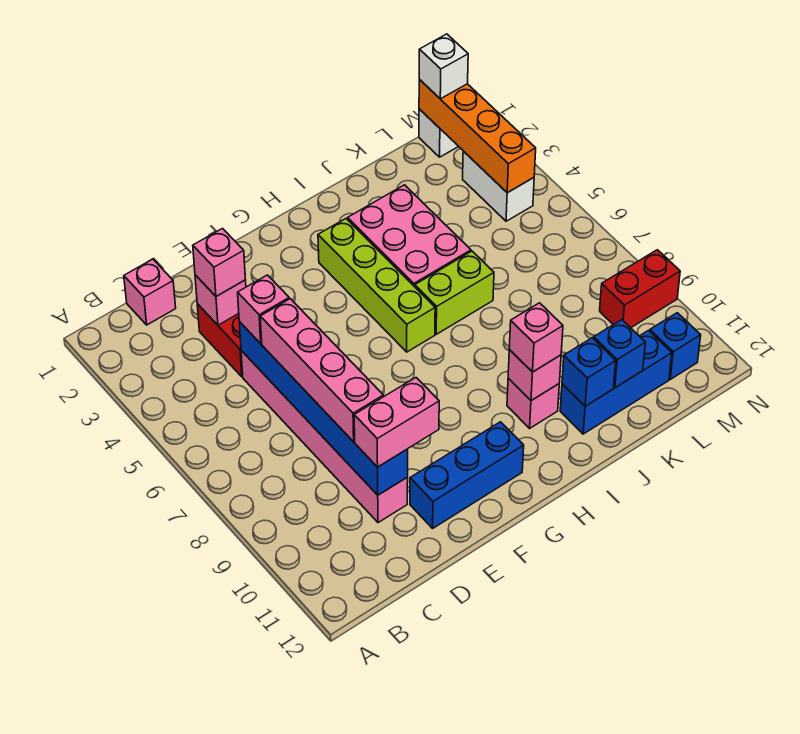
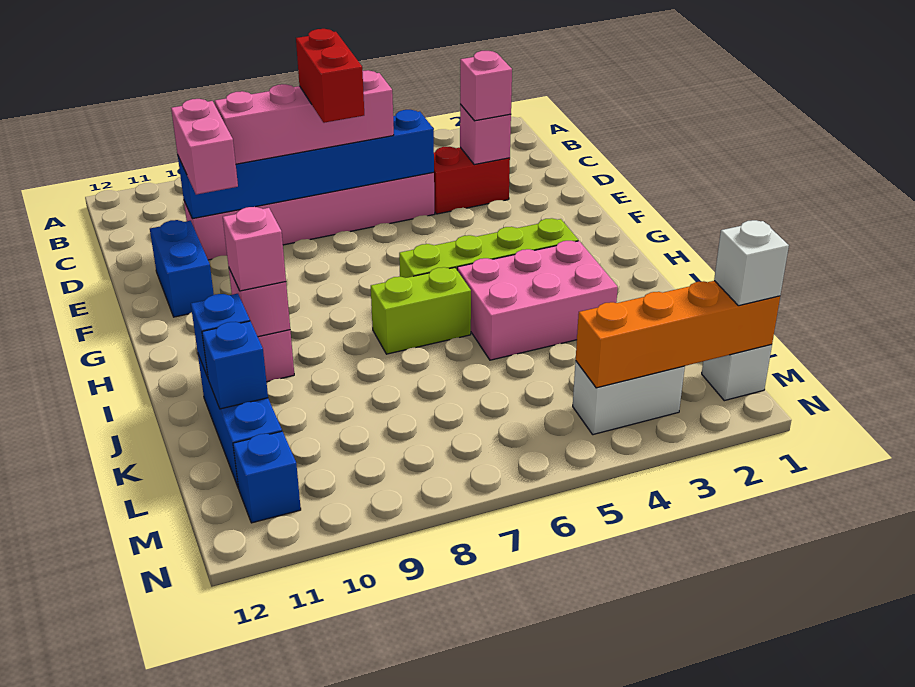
pink 1x1 brick [124,259,176,325] -> none
pink 1x1 brick [238,275,289,344] -> none
blue 1x3 brick [410,422,524,528] -> blue 1x2 brick [150,220,214,317]
lime 1x2 brick [415,251,494,334] -> lime 1x2 brick turned to [371,267,471,354]
red 1x2 brick [600,250,680,328] -> red 1x2 brick moved to [296,29,364,123]

